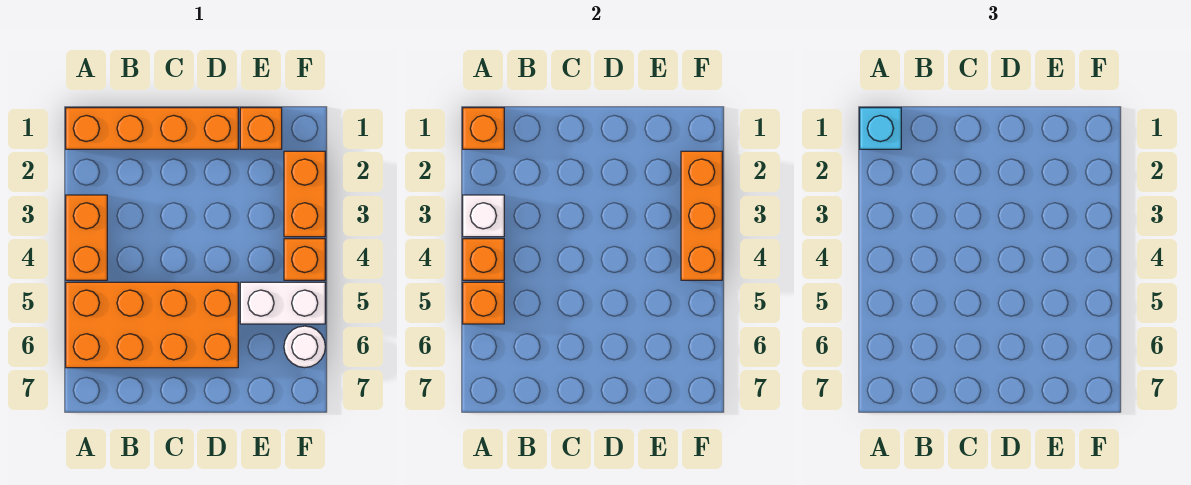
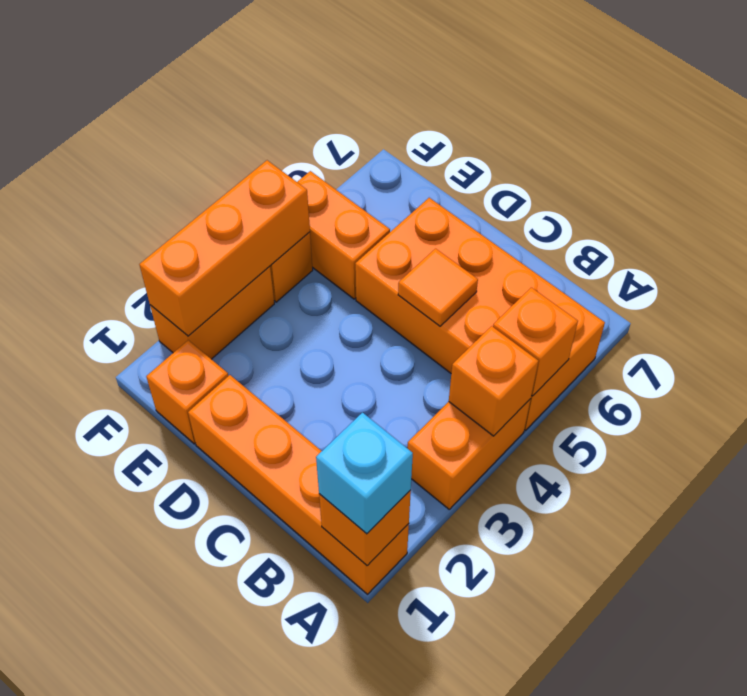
white 1x1 brick [463,195,504,237] -> none
none -> orange 1x1 tile [398,249,478,326]
white 1x2 brick [240,282,325,324] -> orange 1x2 brick [297,171,390,299]
white 1x1 round brick [284,326,325,368] -> none

